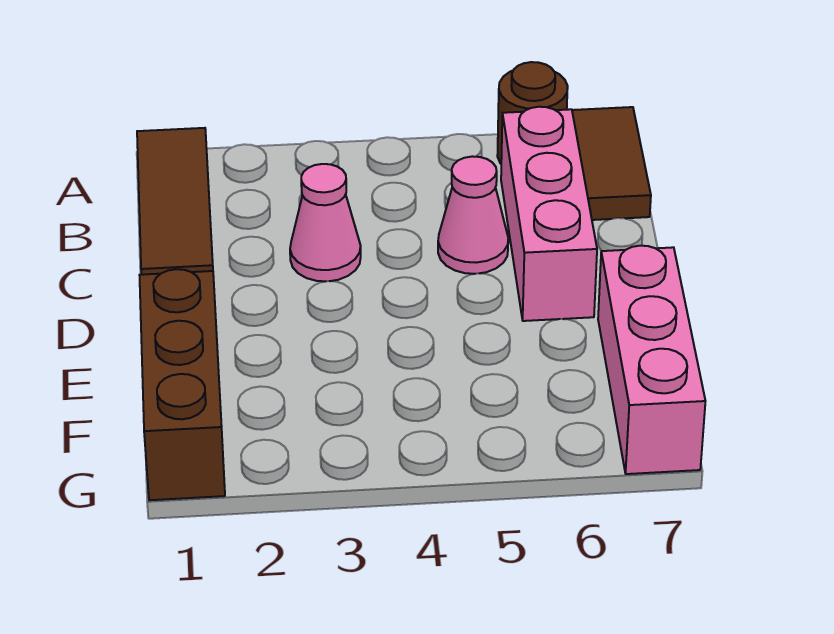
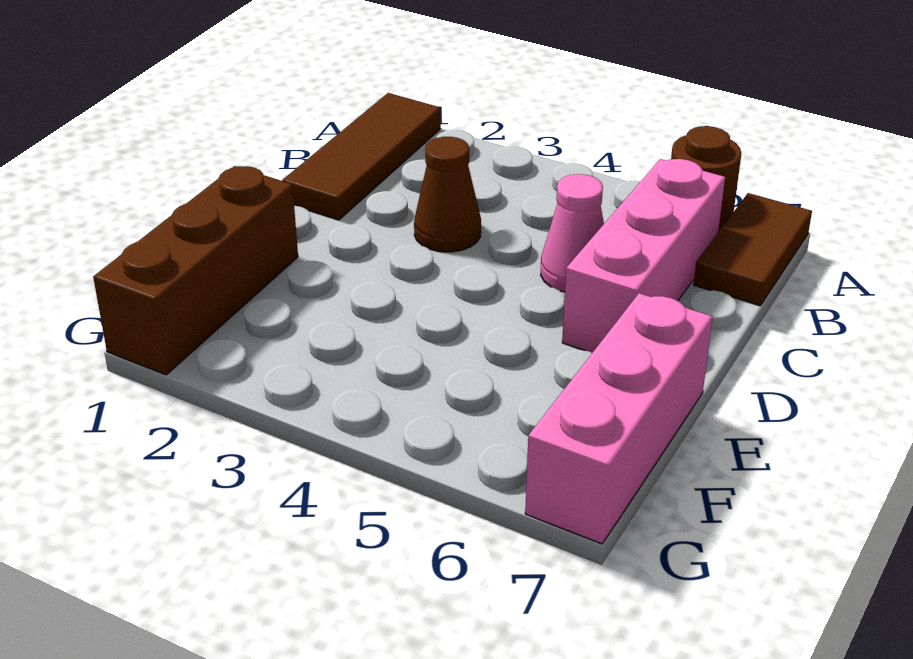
pink 1x1 cone [290,164,361,281] -> brown 1x1 cone [414,137,481,252]

